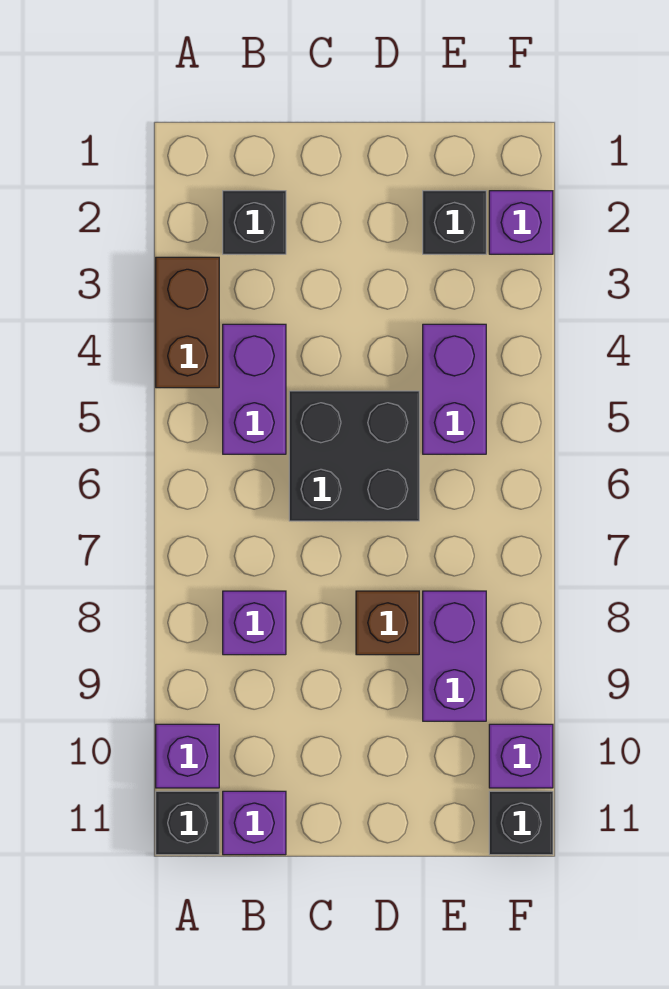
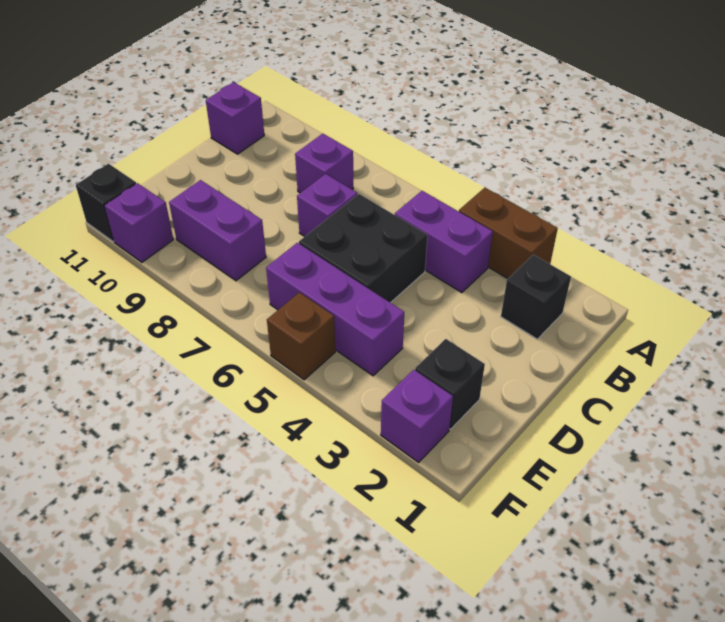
purple 1x1 brick [156,724,219,788] -> purple 1x1 brick moved to [297,174,357,237]
black 1x1 brick [156,791,219,855] -> none
brown 1x1 brick [356,591,419,655] -> brown 1x1 brick moved to [267,293,335,380]
purple 1x2 brick [423,324,486,454] -> purple 1x3 brick [266,243,404,376]

